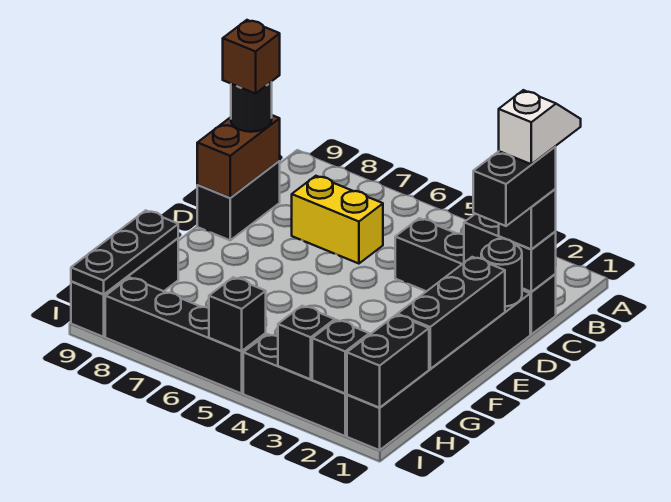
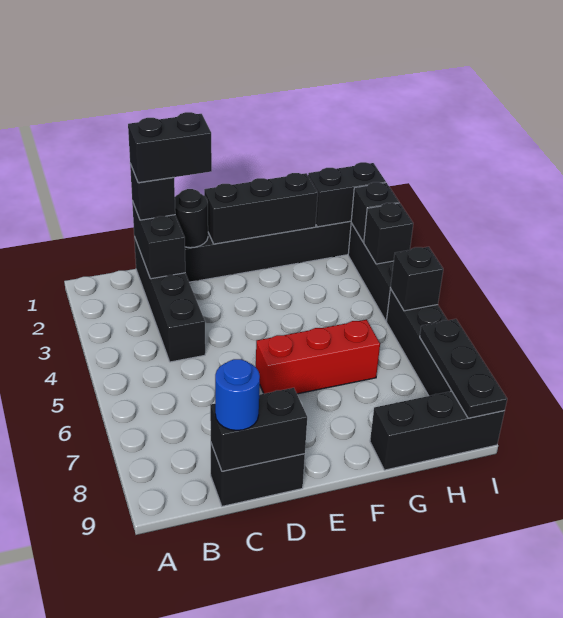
white 1x2 slope [499,90,581,164] -> none
yellow 1x2 brick [292,176,383,264] -> none
brown 1x2 brick [197,115,280,198] -> black 1x2 brick [210,388,307,471]
black 1x1 round brick [231,82,272,132] -> blue 1x1 round brick [215,359,260,430]
brown 1x1 brick [223,20,280,94] -> none
none -> red 1x3 brick [256,320,380,394]
black 1x3 plate [71,210,178,294] -> black 1x3 plate turned to [420,319,507,418]

